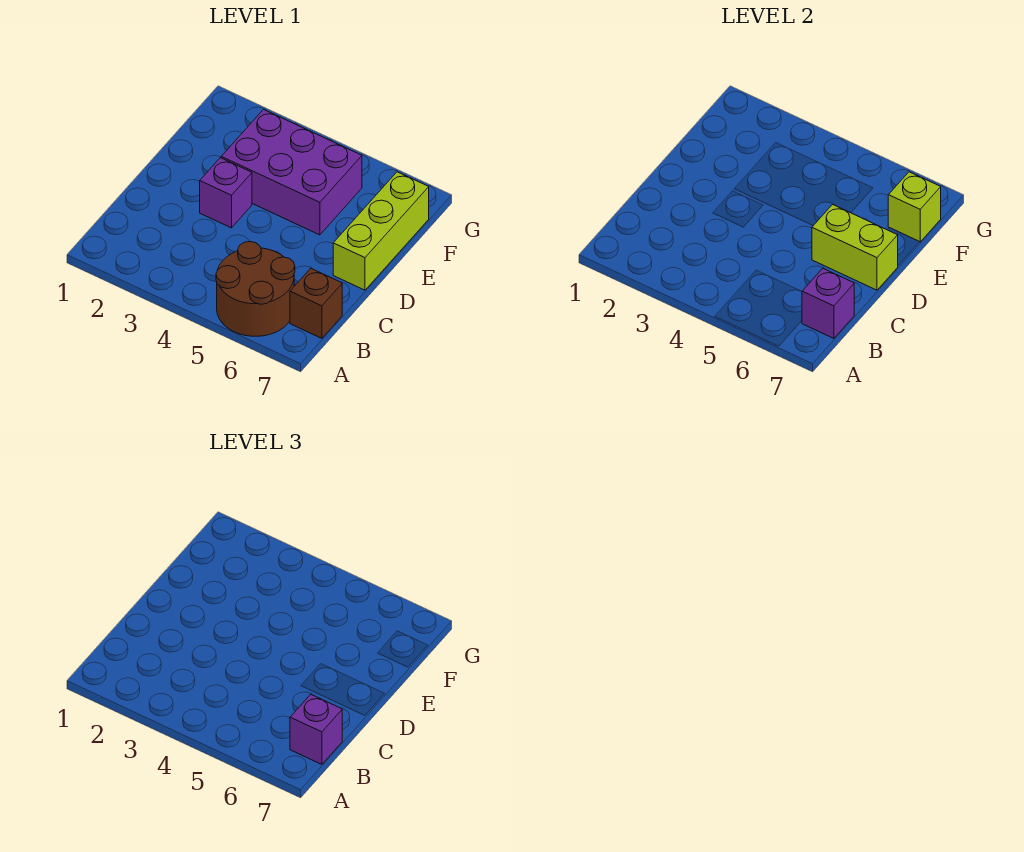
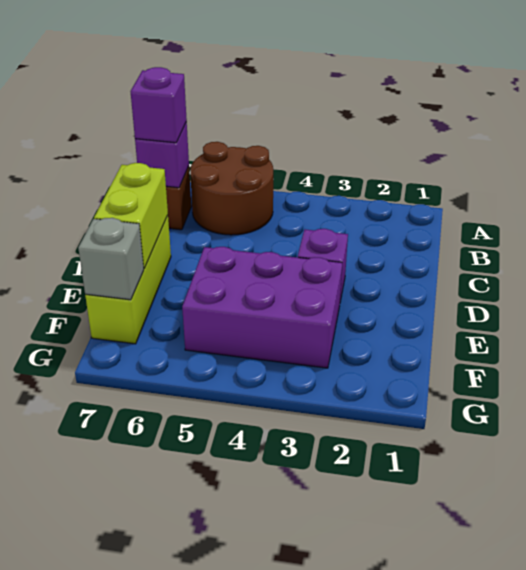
lime 1x2 brick [812,205,898,290] -> lime 1x2 brick turned to [94,163,168,268]
lime 1x1 brick [888,172,941,242] -> grey 1x1 brick [78,218,144,300]

